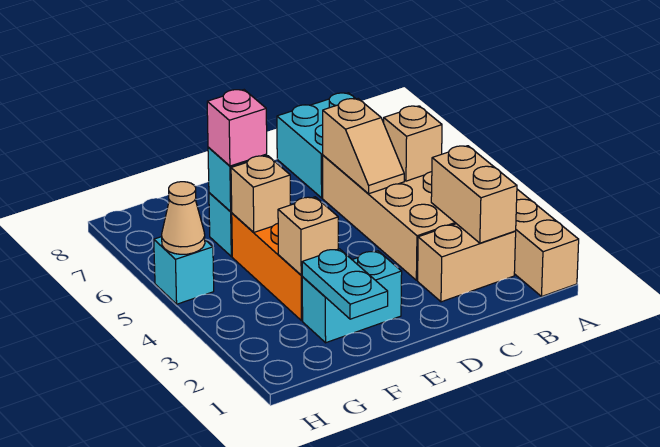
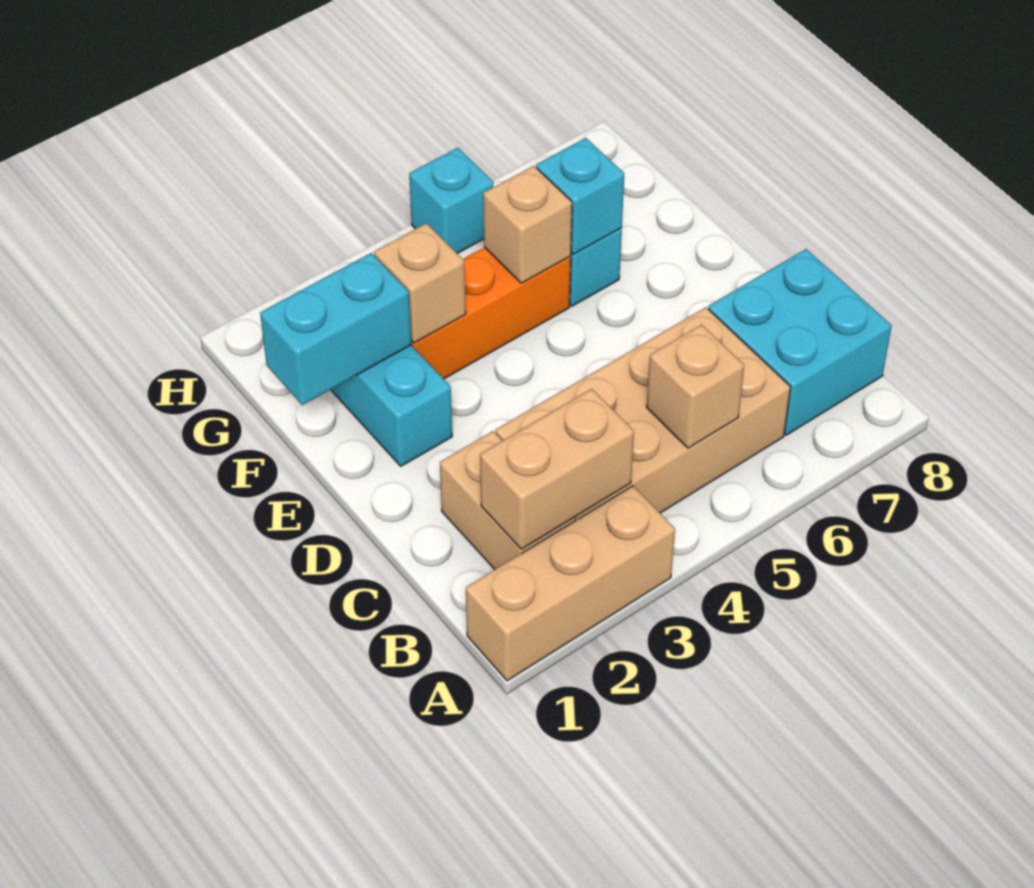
tan 1x2 slope [323,99,404,194] -> none
cyan 1x2 plate [302,249,388,319] -> cyan 1x2 brick [260,253,411,405]
pink 1x1 brick [207,90,267,166] -> none
tan 1x1 cone [162,182,205,254] -> none

